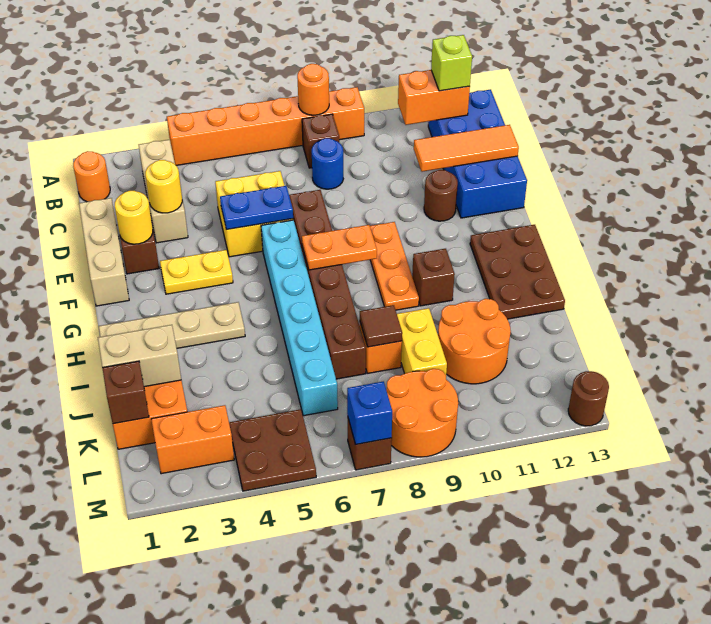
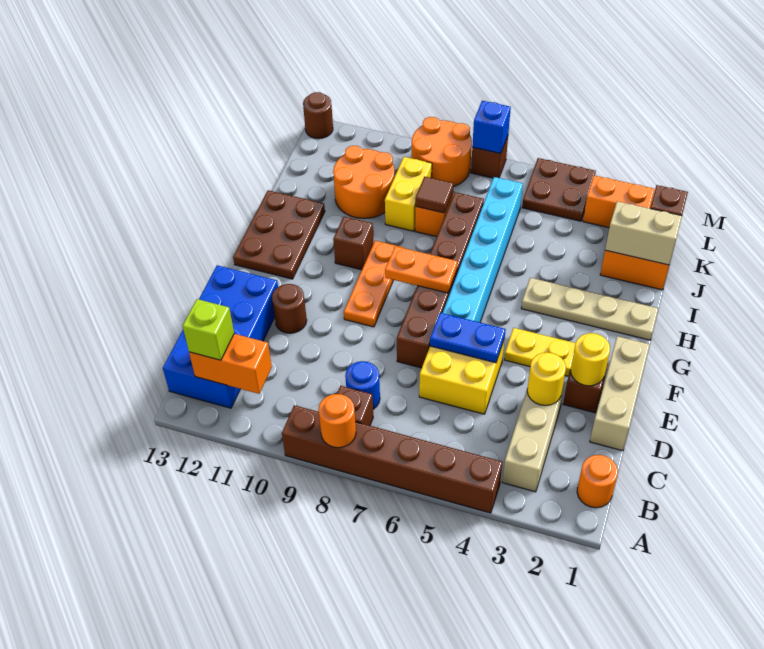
orange 1x6 brick [167,87,364,165] -> brown 1x6 brick [282,405,502,513]
orange 1x3 tile [414,125,519,172] -> none

